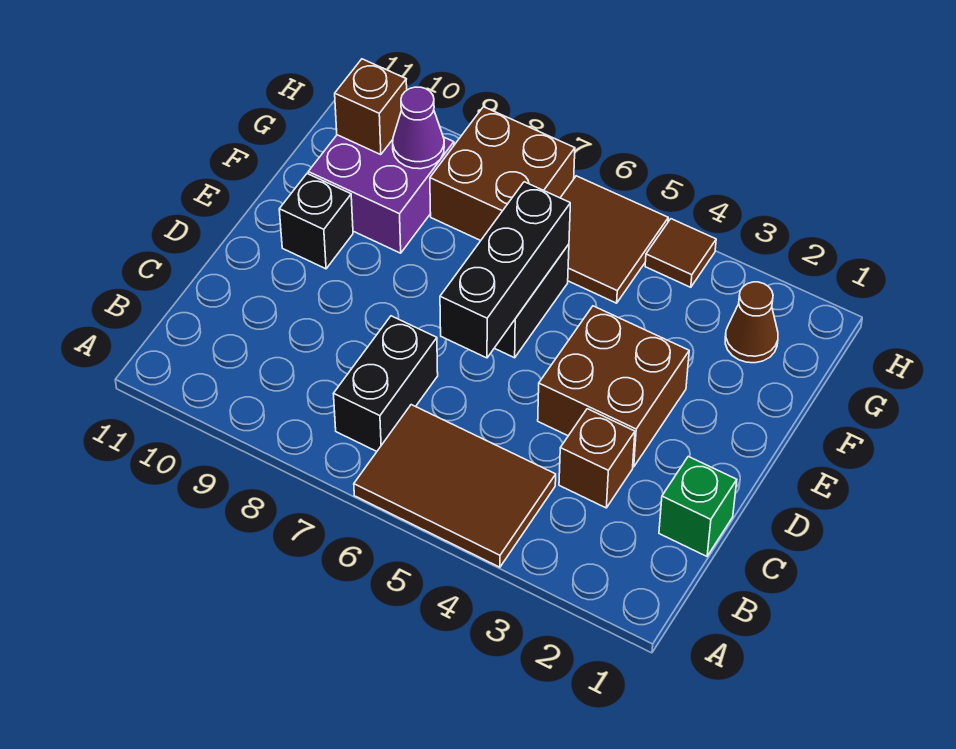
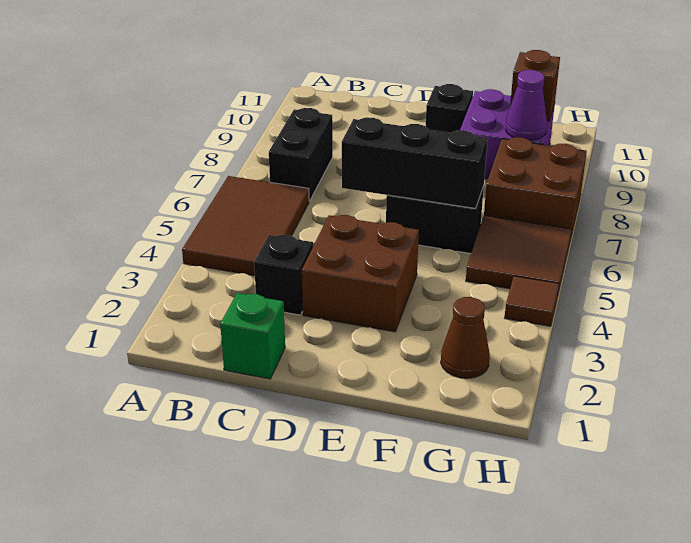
black 1x2 brick [333,316,438,451] -> black 1x2 brick turned to [269,108,333,201]
brown 1x1 brick [559,409,635,508] -> black 1x1 brick [254,235,313,315]

